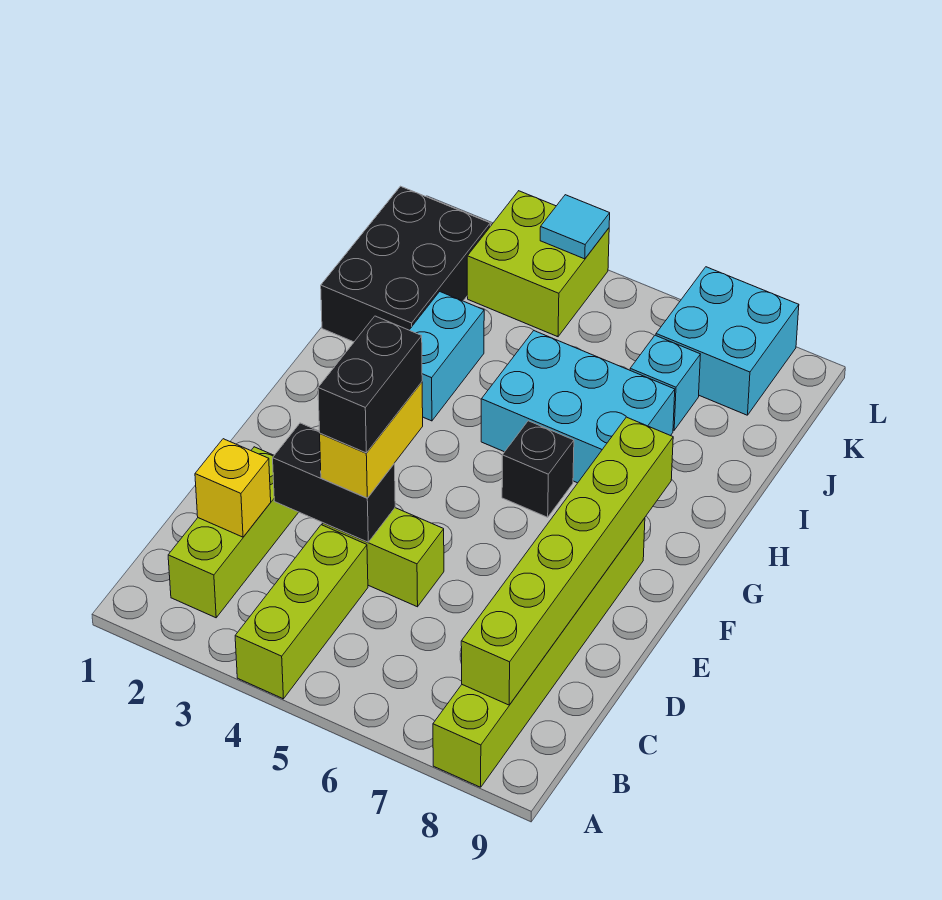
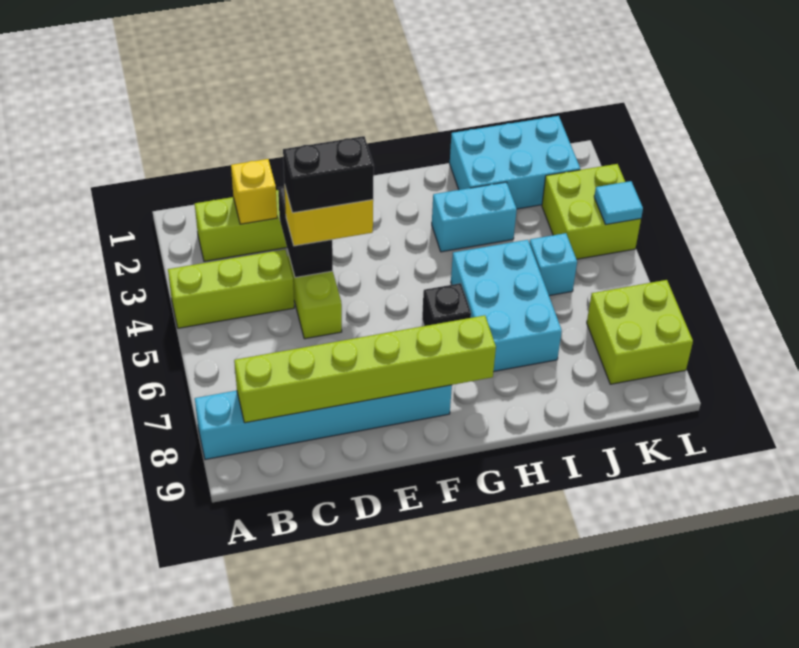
lime 1x6 brick [433,518,645,787] -> cyan 1x6 brick [195,385,452,460]
black 2x3 brick [321,186,490,342] -> cyan 2x3 brick [450,116,580,209]
cyan 1x1 brick [630,335,701,430] -> cyan 1x1 brick moved to [530,233,577,296]
cyan 2x2 brick [656,267,799,415] -> lime 2x2 brick [587,280,693,384]

